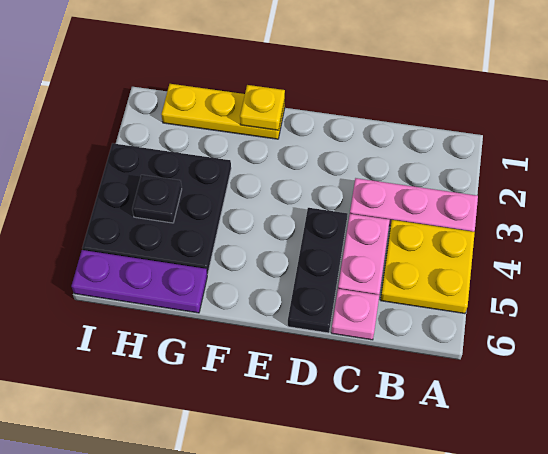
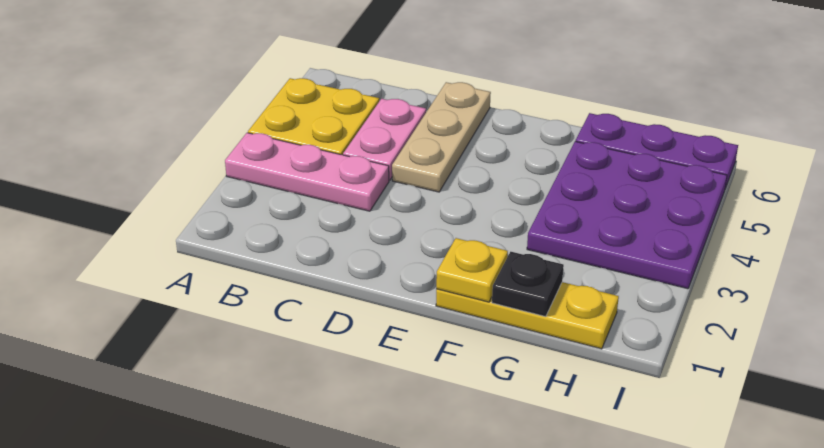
pink 1x1 plate [331,289,379,340] -> none
black 1x3 plate [288,208,347,333] -> tan 1x3 plate [392,82,491,192]
black 3x3 plate [82,143,231,275] -> purple 3x3 plate [527,141,727,289]
black 1x1 plate [132,175,182,223] -> black 1x1 plate moved to [492,252,564,317]

